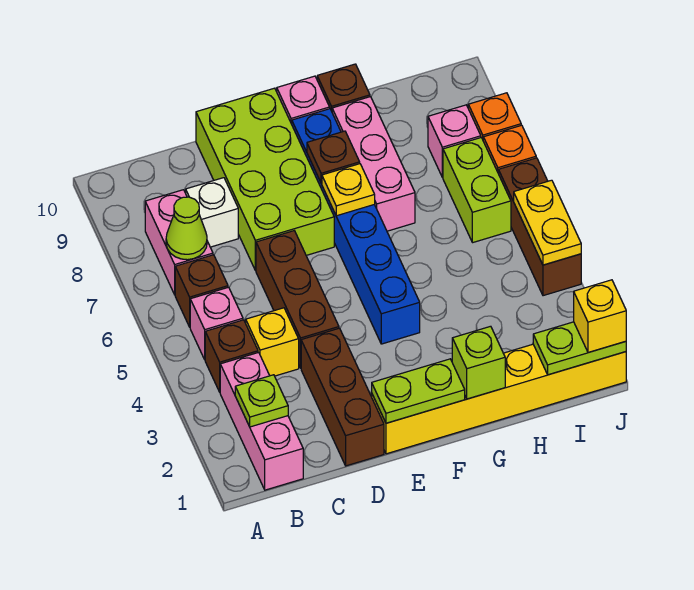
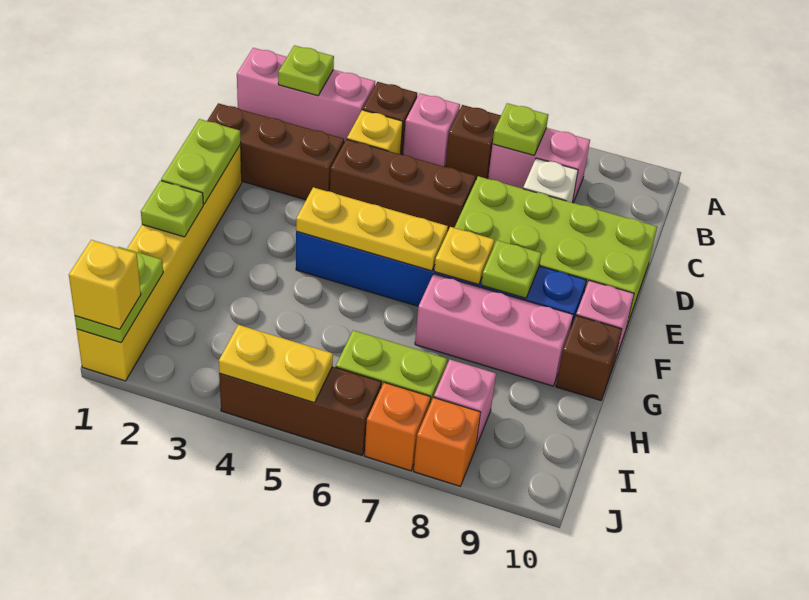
lime 1x1 cone [166,197,207,260] -> lime 1x1 plate [493,103,548,155]
none -> yellow 1x3 plate [296,187,448,271]
brown 1x1 plate [307,131,360,183] -> lime 1x1 plate [481,240,541,298]
lime 1x1 brick [452,326,505,399] -> lime 1x1 plate [141,181,203,237]

